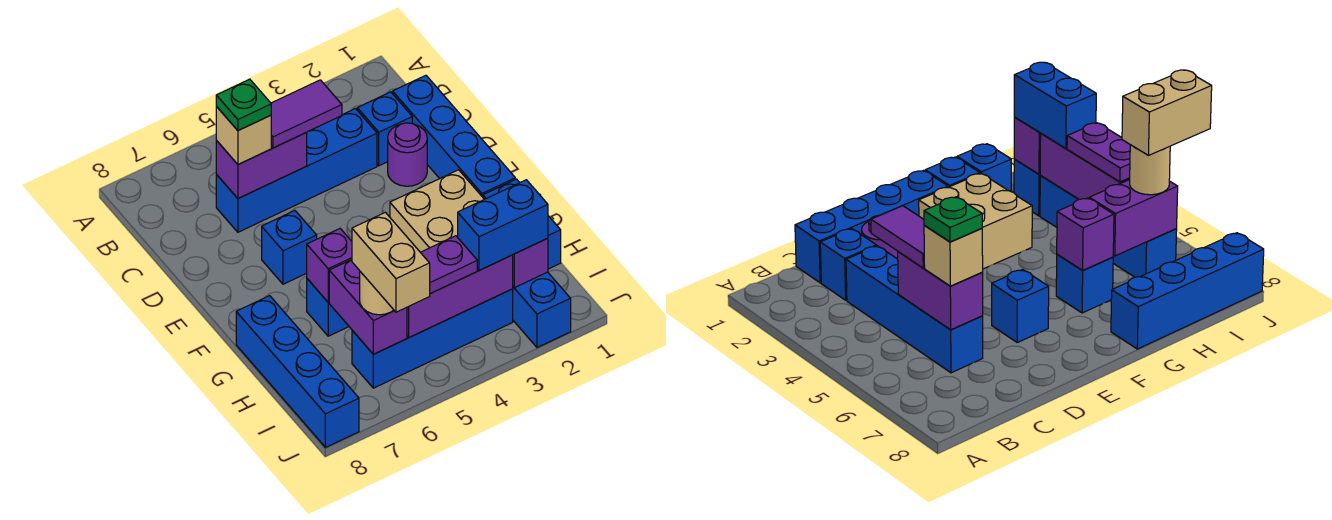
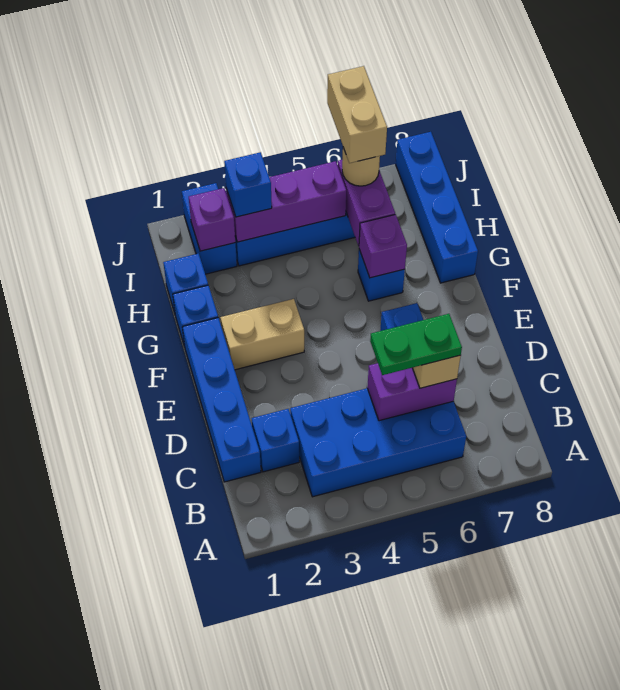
blue 1x4 brick [216,109,377,232] -> blue 2x4 brick [290,388,466,497]
purple 1x2 tile [271,80,342,148] -> none
green 1x1 plate [216,79,271,131] -> green 1x2 plate [370,314,462,375]
purple 1x1 round brick [388,123,427,186] -> none
tan 2x2 brick [390,170,484,252] -> tan 1x2 brick [220,299,304,370]
blue 1x2 brick [458,180,548,270] -> blue 1x1 brick [224,152,272,217]
purple 1x2 plate [420,236,477,294] -> none

